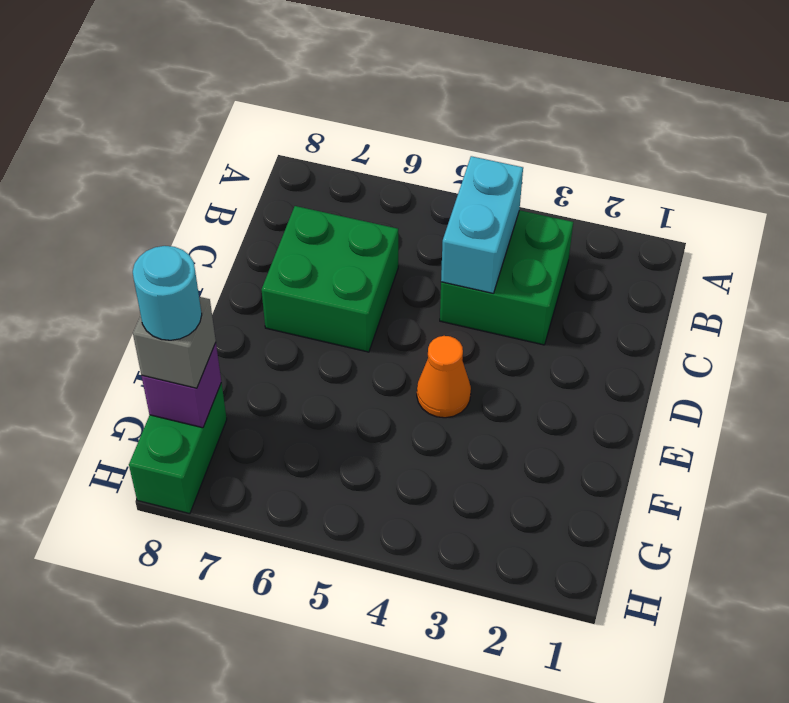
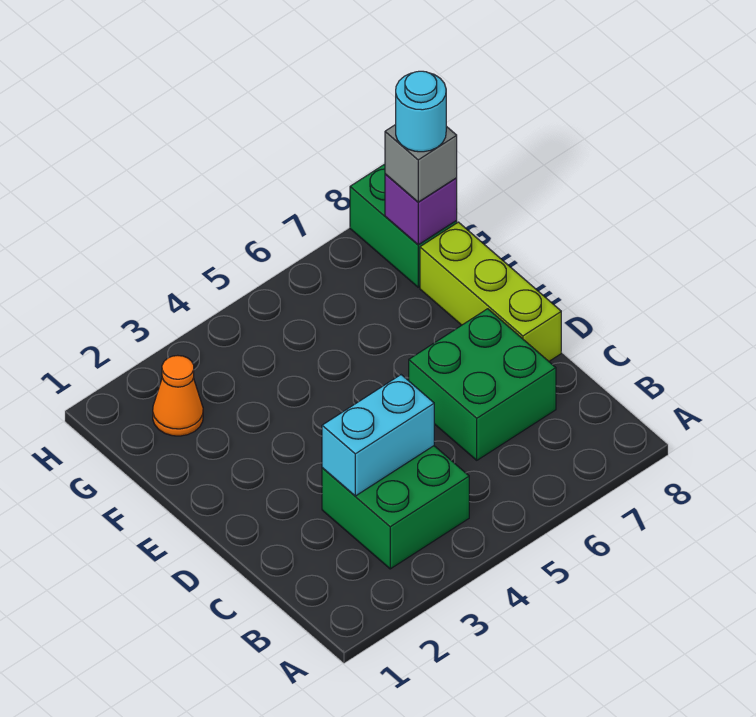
cyan 1x2 brick [441,156,523,293] -> cyan 1x2 brick turned to [322,375,434,496]
none -> lime 1x3 brick [420,222,561,361]
orange 1x1 cone [417,336,471,418] -> orange 1x1 cone moved to [153,355,203,436]

